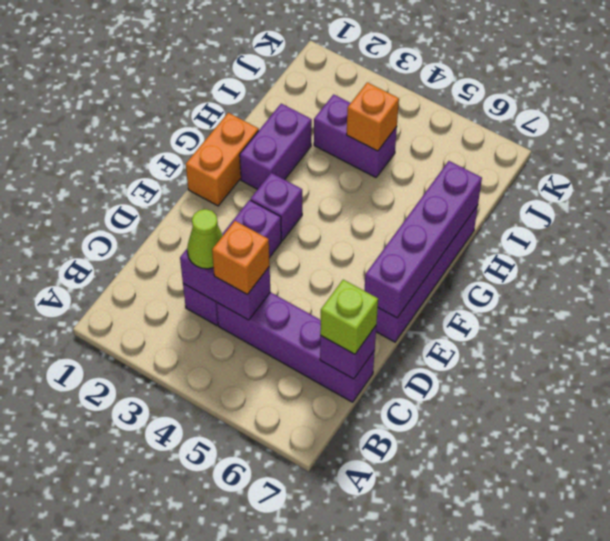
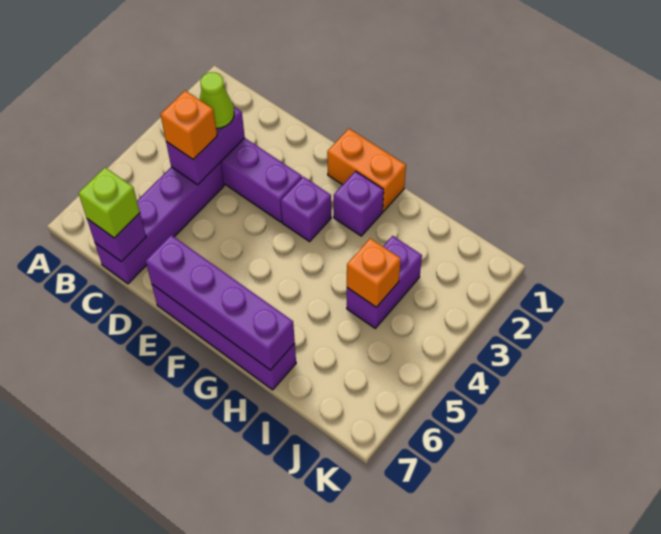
purple 1x2 brick [240,104,312,189] -> purple 1x1 brick [334,171,384,236]

